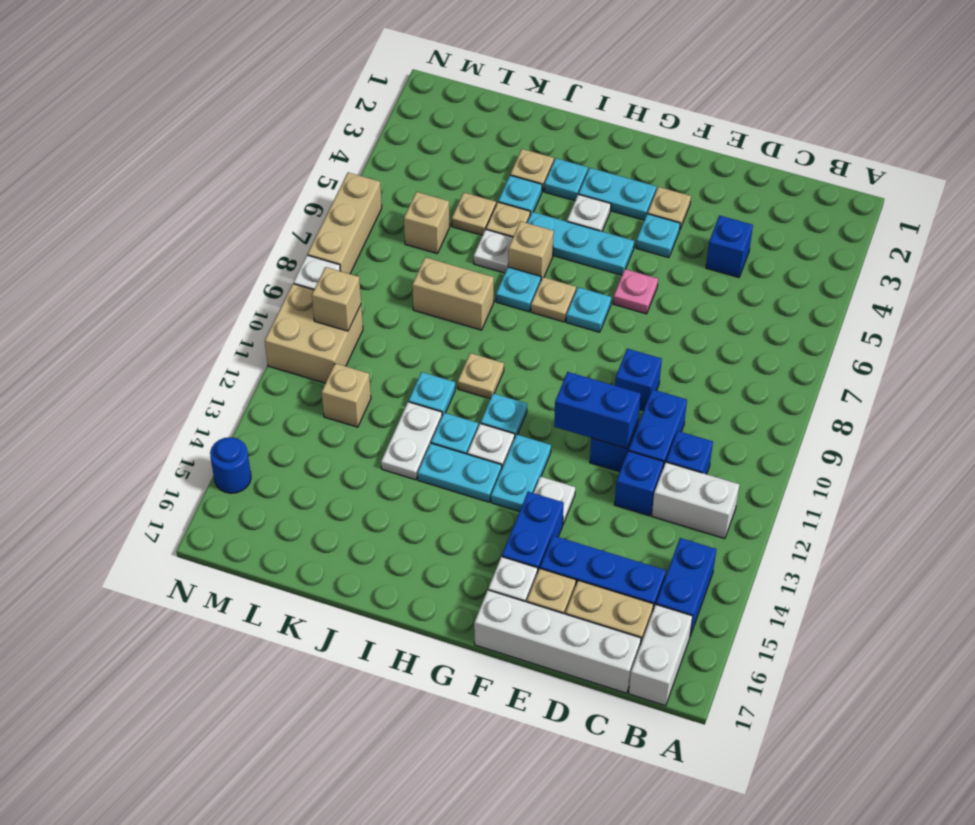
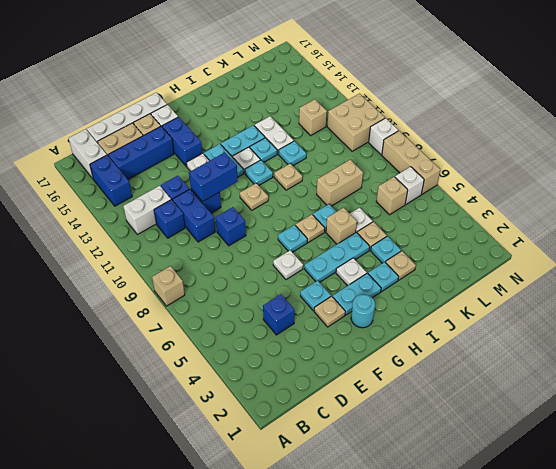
pink 1x1 plate [613,269,658,314] -> white 1x1 plate [273,250,303,280]
none -> cyan 1x1 round brick [351,294,375,328]
tan 1x1 plate [452,193,496,235] -> tan 1x1 plate moved to [240,183,268,210]
none -> white 1x1 brick [395,167,424,204]
tan 1x1 brick [312,267,361,331] -> tan 1x1 brick moved to [152,266,185,306]
blue 1x1 round brick [210,437,251,493] -> none

